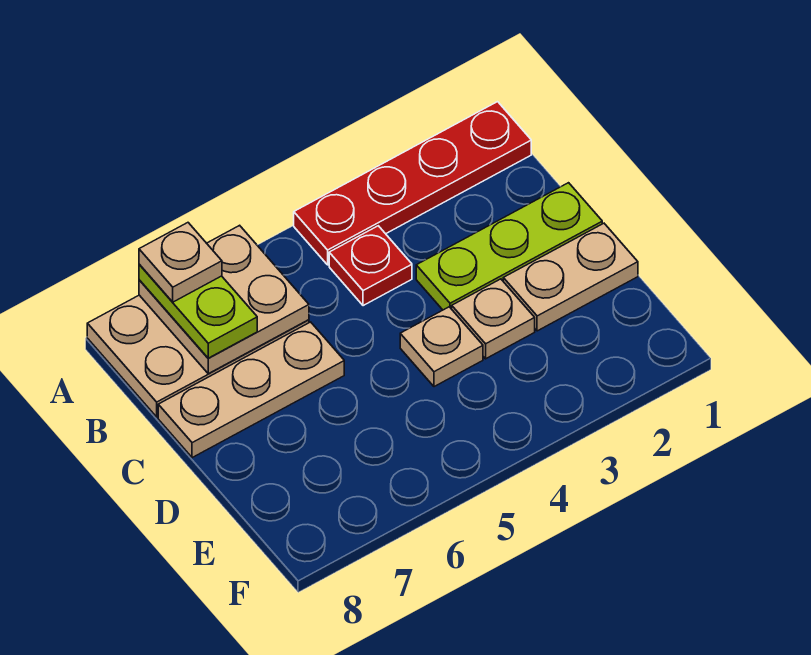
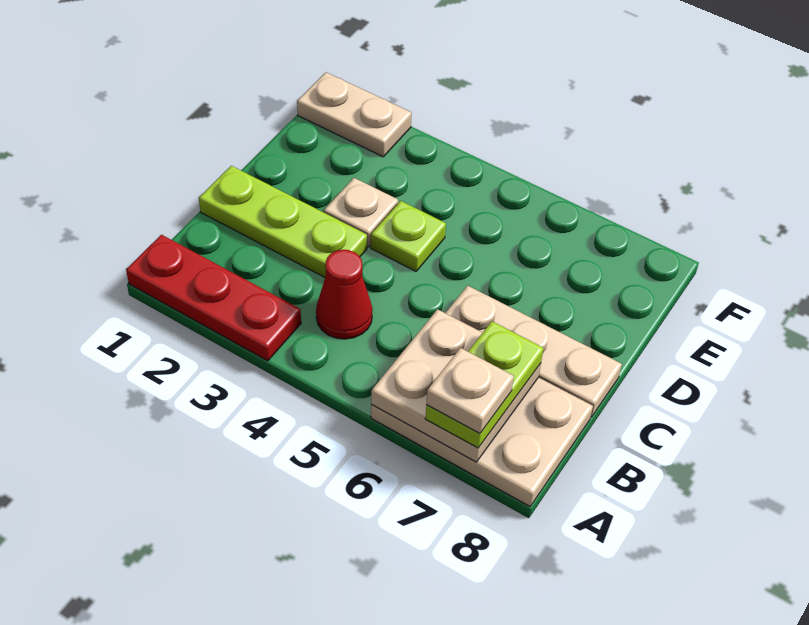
red 1x4 plate [294,102,531,265] -> red 1x3 plate [126,235,301,361]
red 1x1 plate [329,226,412,306] -> red 1x1 cone [316,250,372,339]
tan 1x2 plate [503,223,638,331] -> tan 1x2 plate moved to [297,72,412,157]
tan 1x1 plate [400,307,483,387] -> lime 1x1 plate [371,201,446,271]

